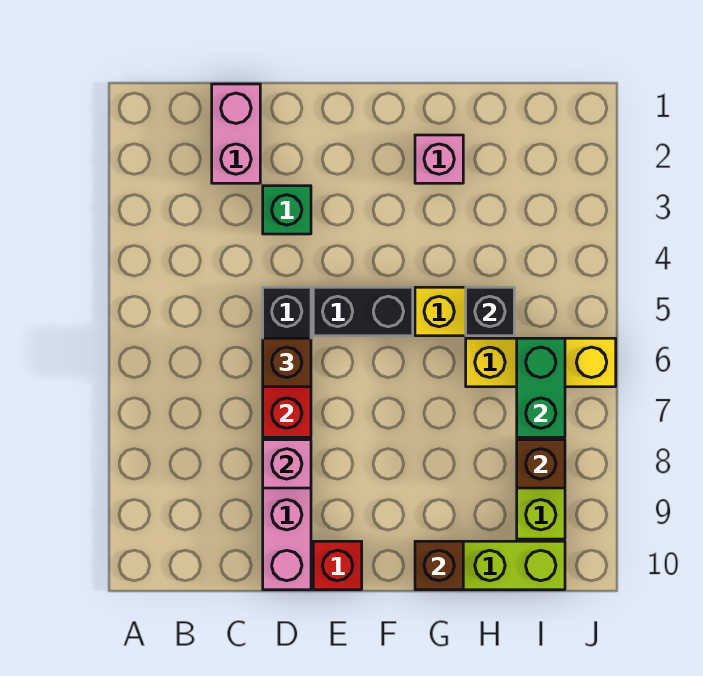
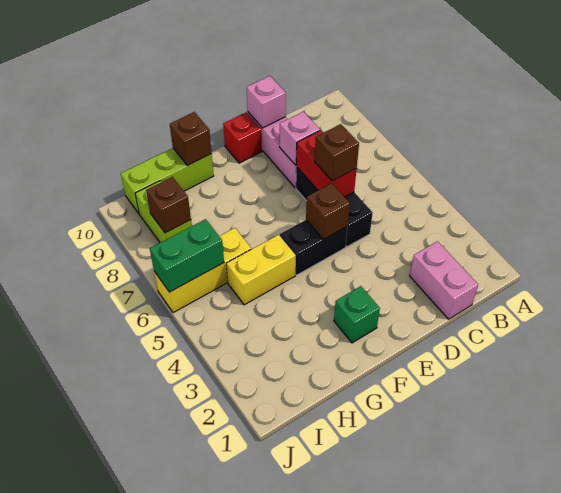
green 1x1 brick [263,186,311,234] -> green 1x1 brick moved to [334,286,380,343]
none -> brown 1x1 brick [306,183,350,239]
pink 1x1 brick [415,135,463,183] -> pink 1x1 brick moved to [247,76,286,128]
black 1x1 brick [466,287,514,336] -> none
green 1x2 brick [517,338,565,437] -> green 1x2 brick turned to [150,219,224,292]

